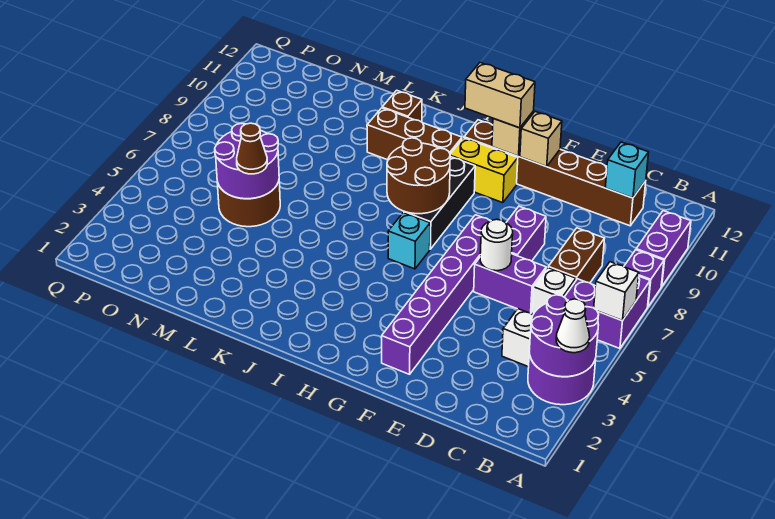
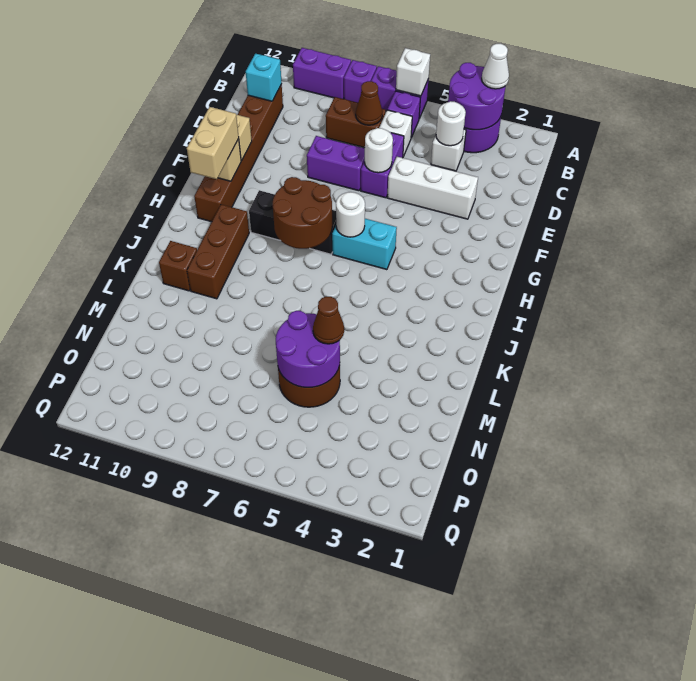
none -> white 1x1 round brick [436,101,466,146]
none -> brown 1x1 cone [356,81,382,125]
none -> white 1x3 brick [387,157,478,219]
purple 1x6 brick [382,215,491,374] -> none
yellow 1x2 brick [450,138,518,203] -> none
cyan 1x1 brick [388,213,430,269] -> cyan 1x2 brick [332,219,397,270]
none -> white 1x1 round brick [336,192,365,237]

